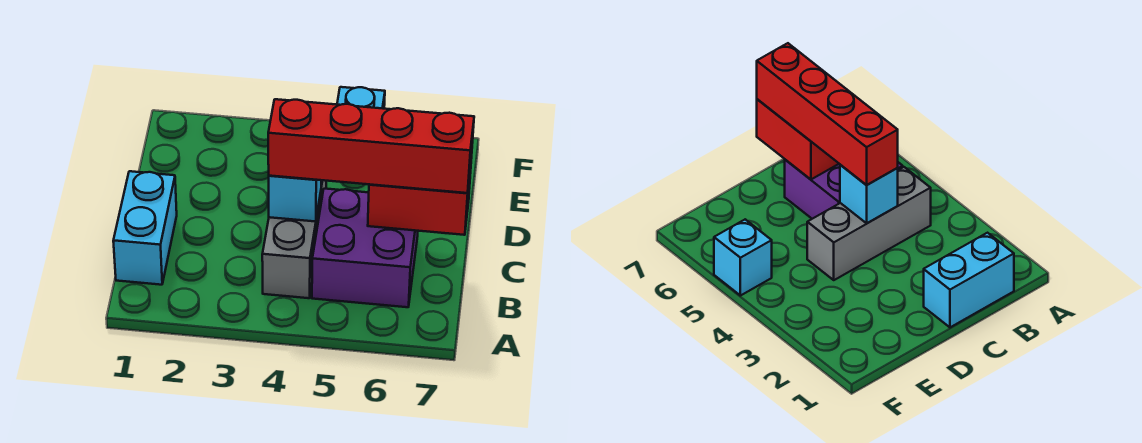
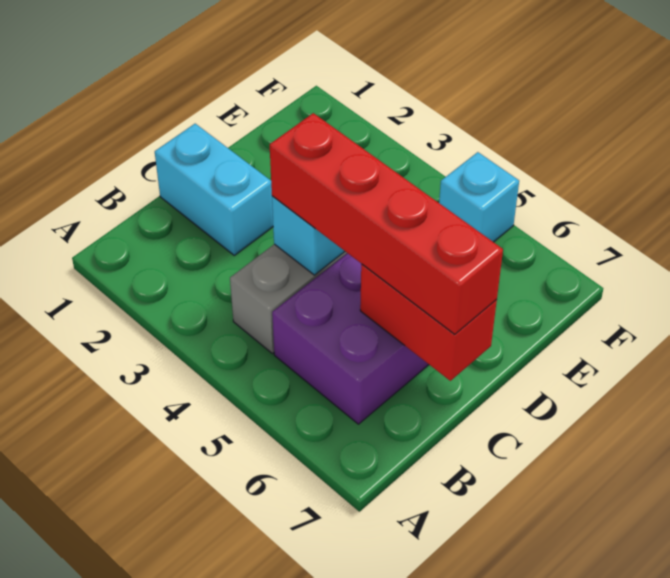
cyan 1x2 brick [113,171,177,285] -> cyan 1x2 brick turned to [155,124,273,255]

